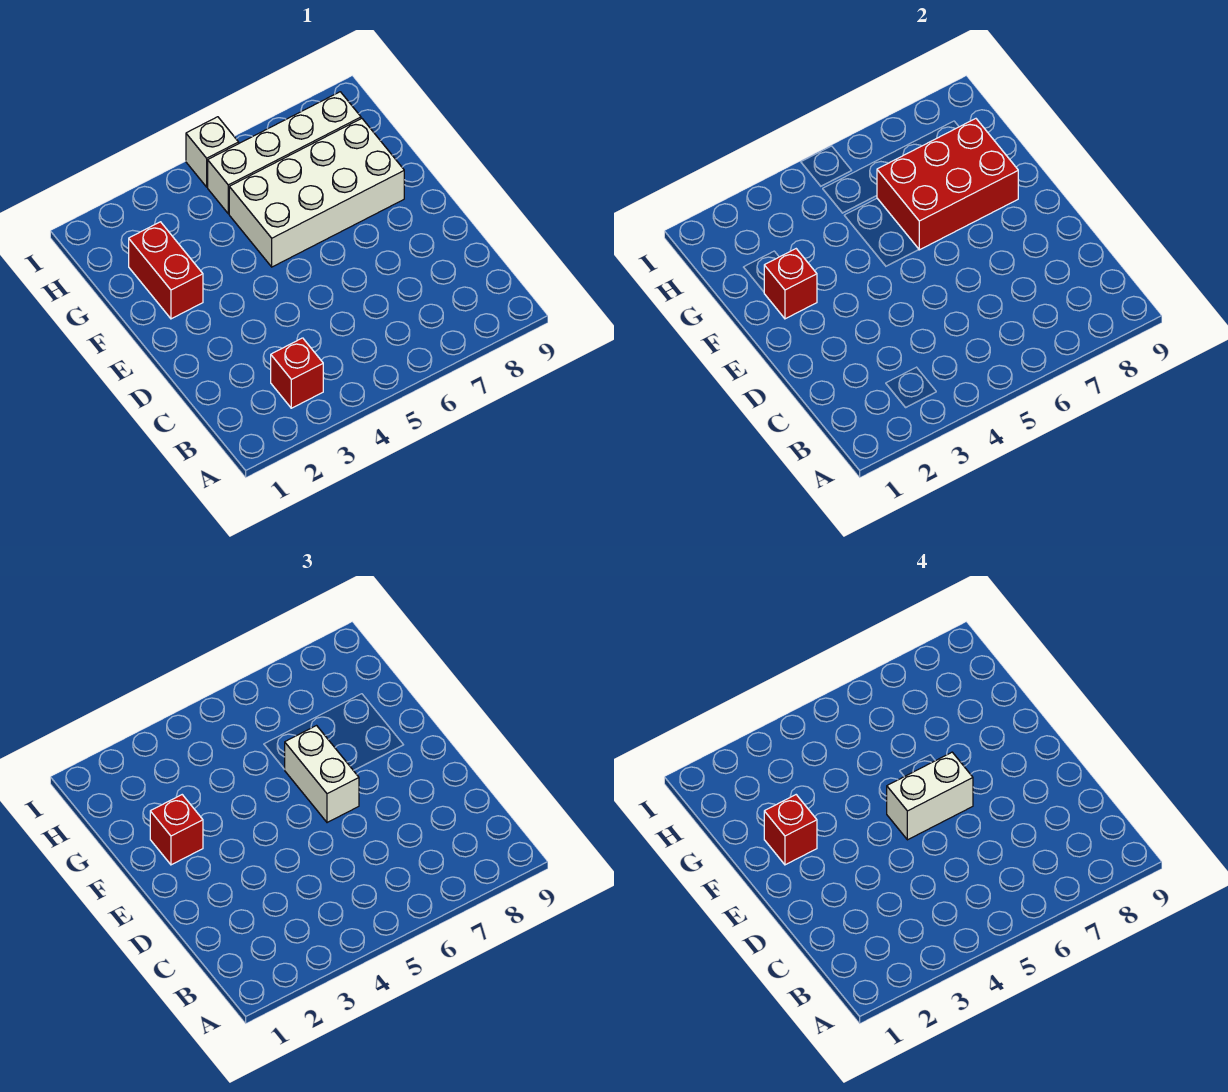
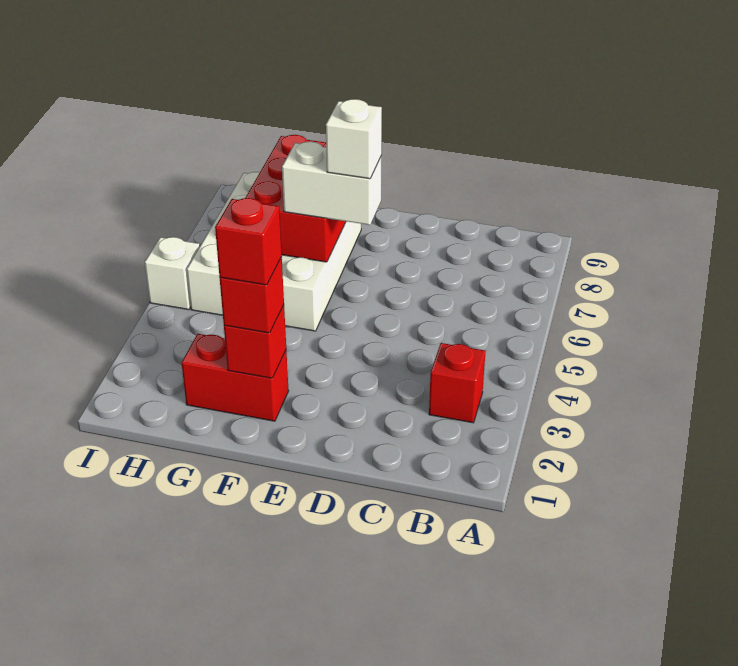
white 1x2 brick [887,752,973,840] -> white 1x1 brick [326,99,382,179]

